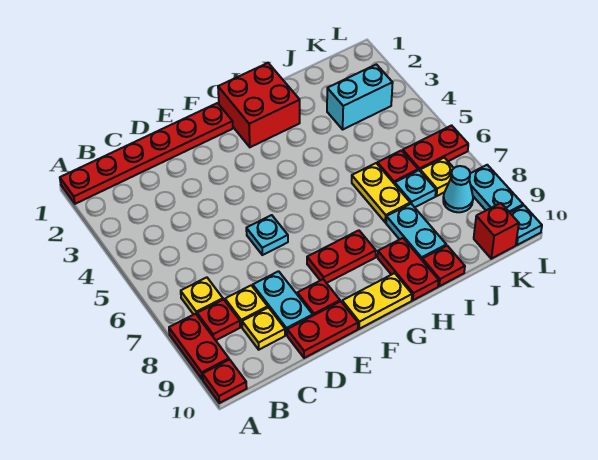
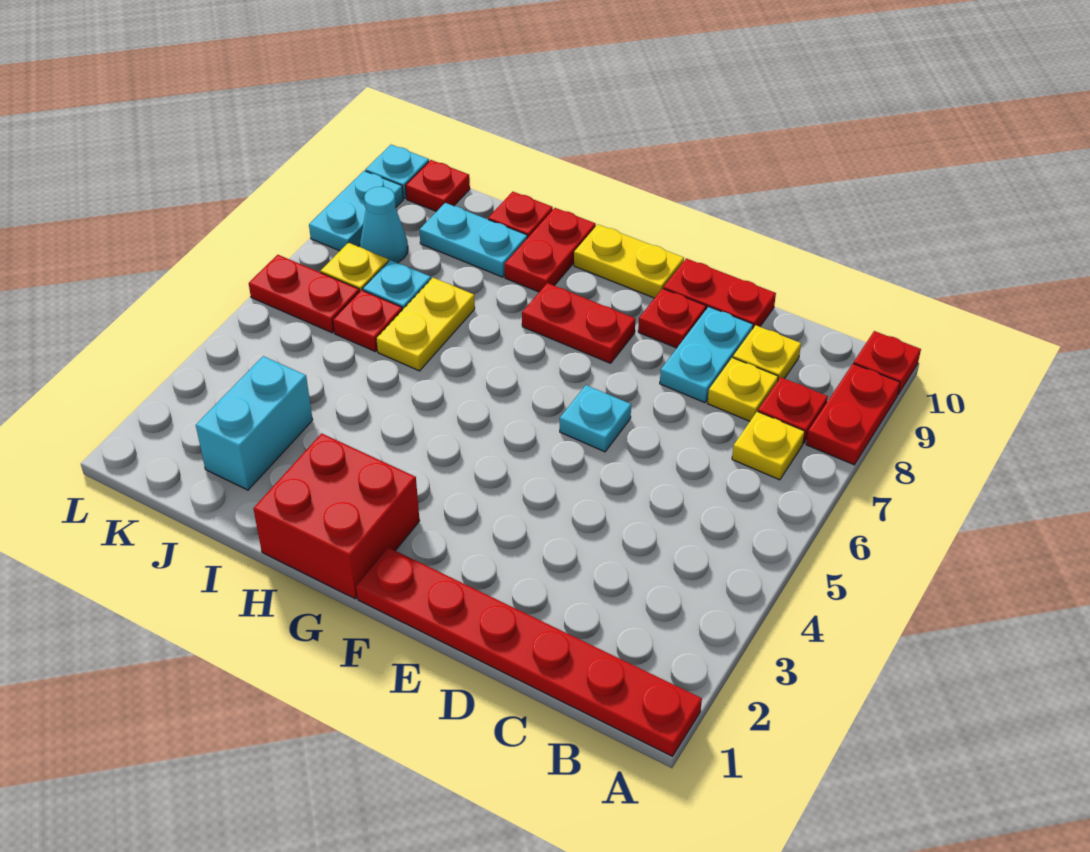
cyan 1x2 plate [386,204,446,260] -> cyan 1x2 plate turned to [419,203,527,277]
cyan 1x2 brick [327,64,393,129] -> cyan 1x2 brick turned to [196,356,313,490]
red 1x1 brick [474,203,519,259] -> red 1x1 plate [406,160,470,212]

